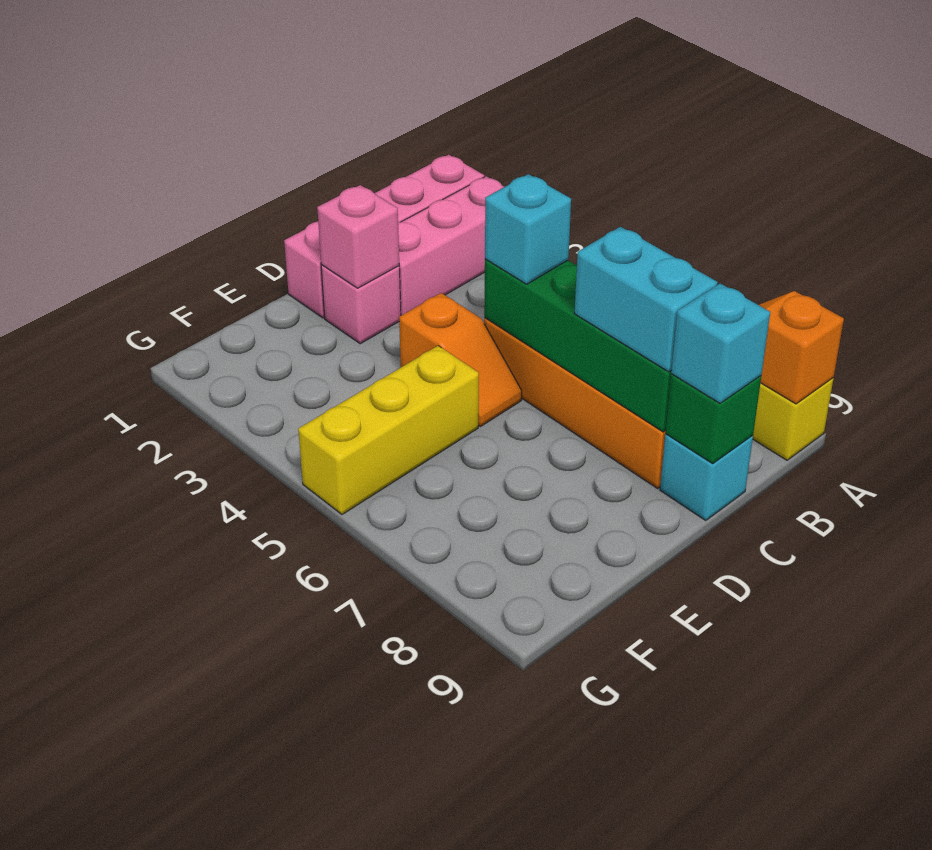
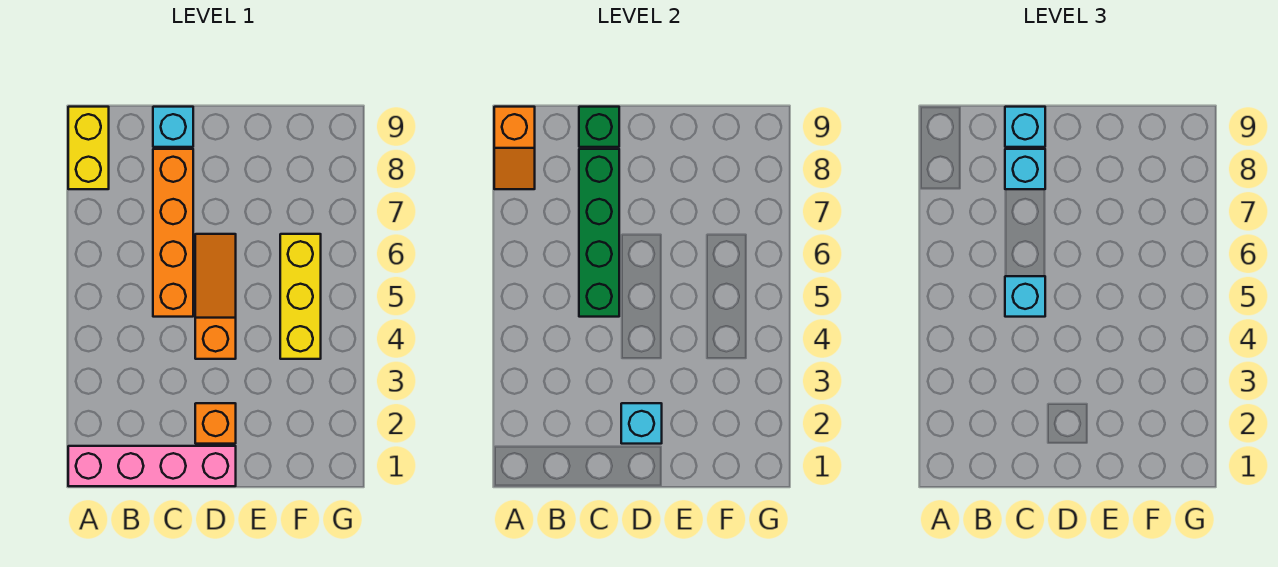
pink 1x3 brick [398,176,504,315] -> none
cyan 1x2 brick [575,227,718,372] -> cyan 1x1 brick [1005,149,1045,189]
pink 1x1 brick [321,265,401,344] -> orange 1x1 brick [195,403,236,444]
pink 1x1 brick [317,185,399,288] -> cyan 1x1 brick [621,403,662,444]
orange 1x2 slope [399,293,522,427] -> orange 1x3 slope [195,234,236,359]
yellow 1x3 brick [298,346,479,514] -> yellow 1x3 brick turned to [280,234,321,359]

